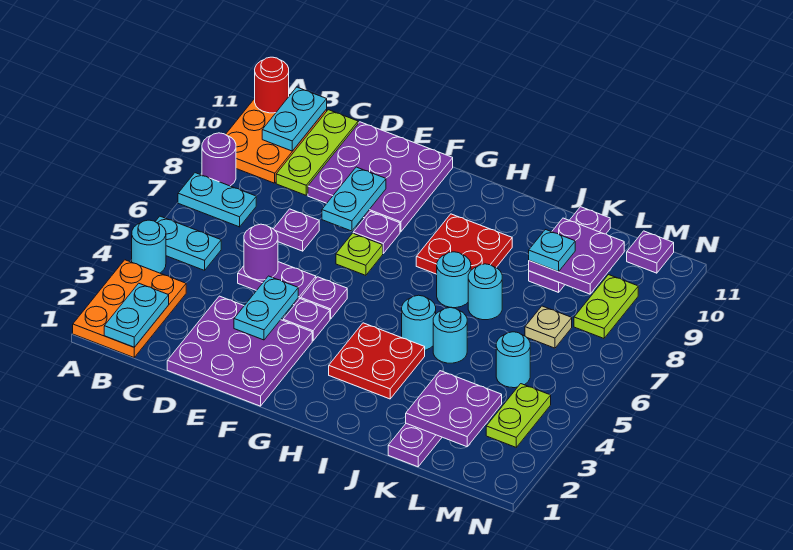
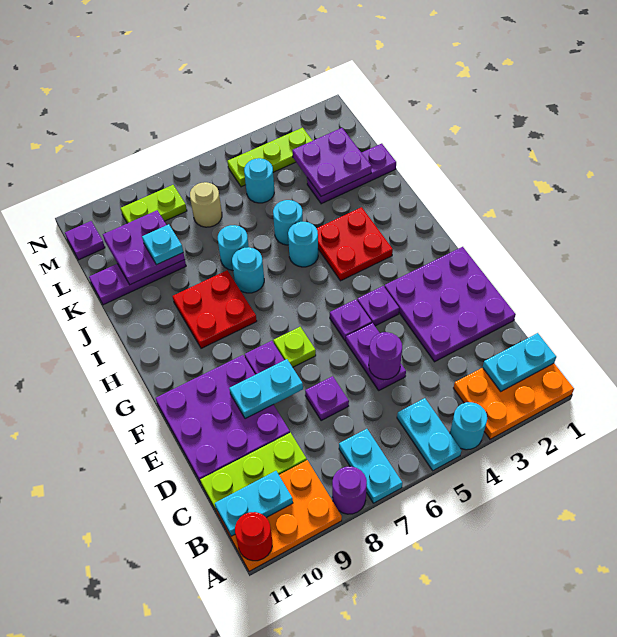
cyan 1x2 plate [234,276,298,340] -> none
tan 1x1 plate [525,306,572,348] -> tan 1x1 round brick [190,182,222,227]
lime 1x2 plate [486,384,551,447] -> lime 1x3 plate [227,128,312,187]

